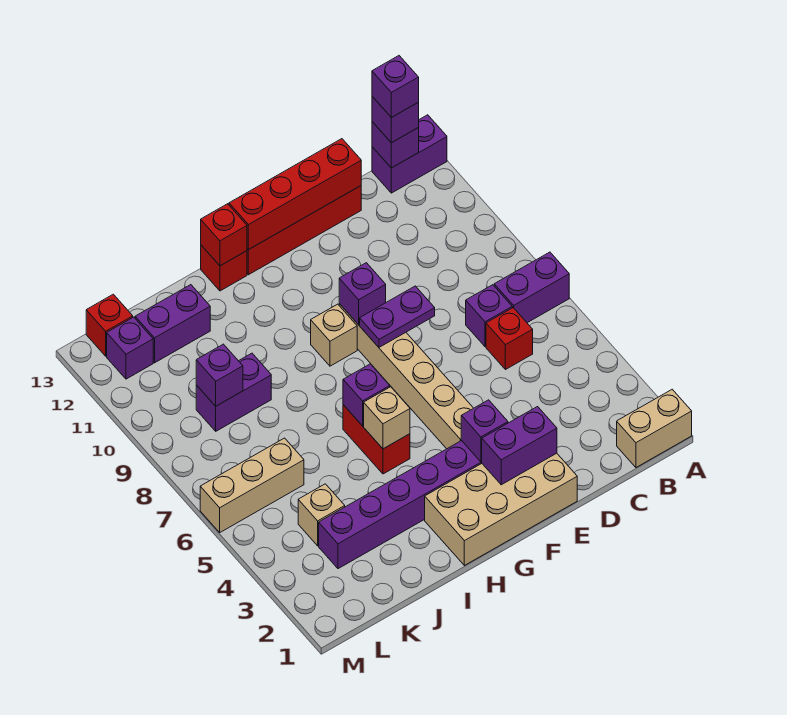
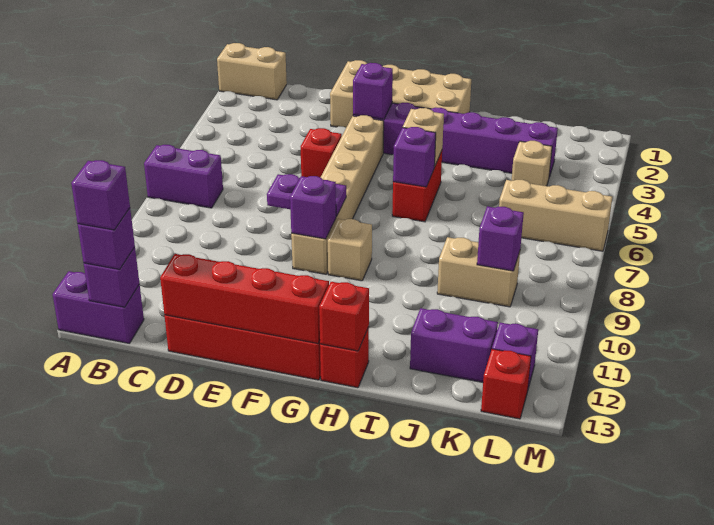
red 1x1 brick [486,308,533,370] -> red 1x1 brick moved to [300,128,342,177]
purple 1x1 brick [466,285,512,347] -> none
purple 1x2 brick [482,407,557,485] -> none
purple 1x2 brick [196,353,271,431] -> tan 1x2 brick [437,237,520,307]

